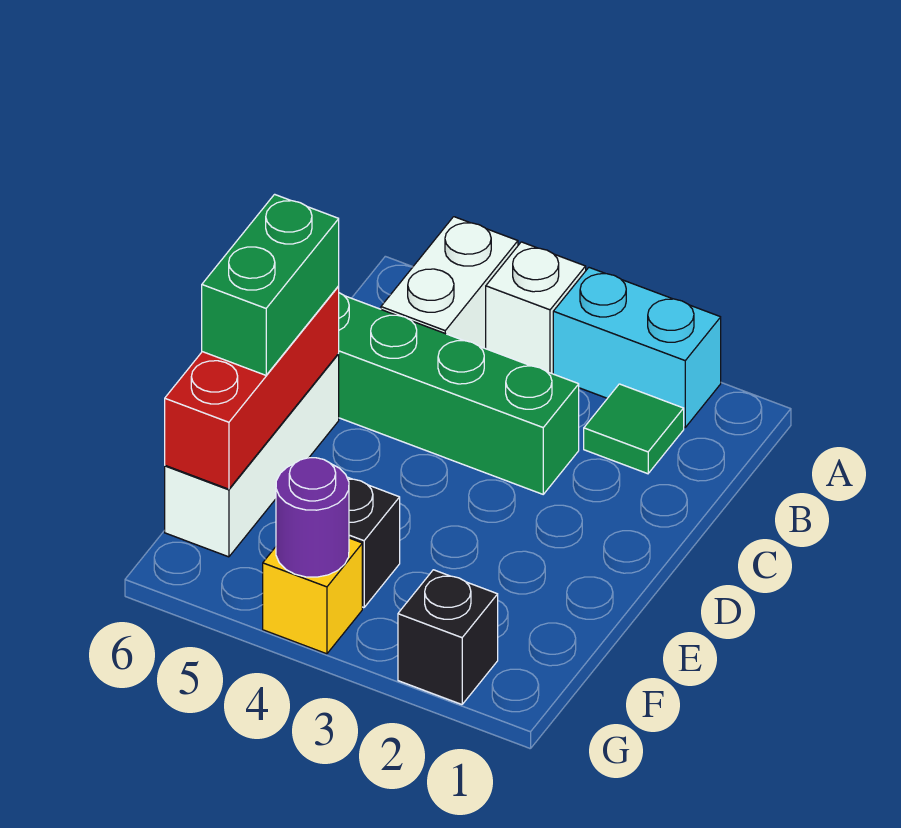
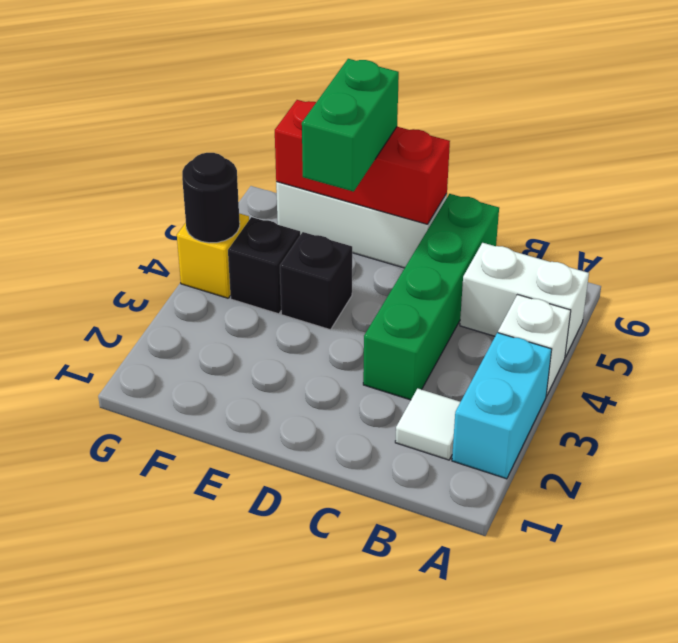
green 1x1 tile [584,384,684,474] -> white 1x1 tile [395,389,460,460]
green 1x2 brick [202,194,339,375] -> green 1x2 brick turned to [302,59,399,192]
black 1x1 brick [398,570,498,704] -> black 1x1 brick moved to [280,232,352,330]
purple 1x1 round brick [276,458,349,577] -> black 1x1 round brick [182,153,240,243]

